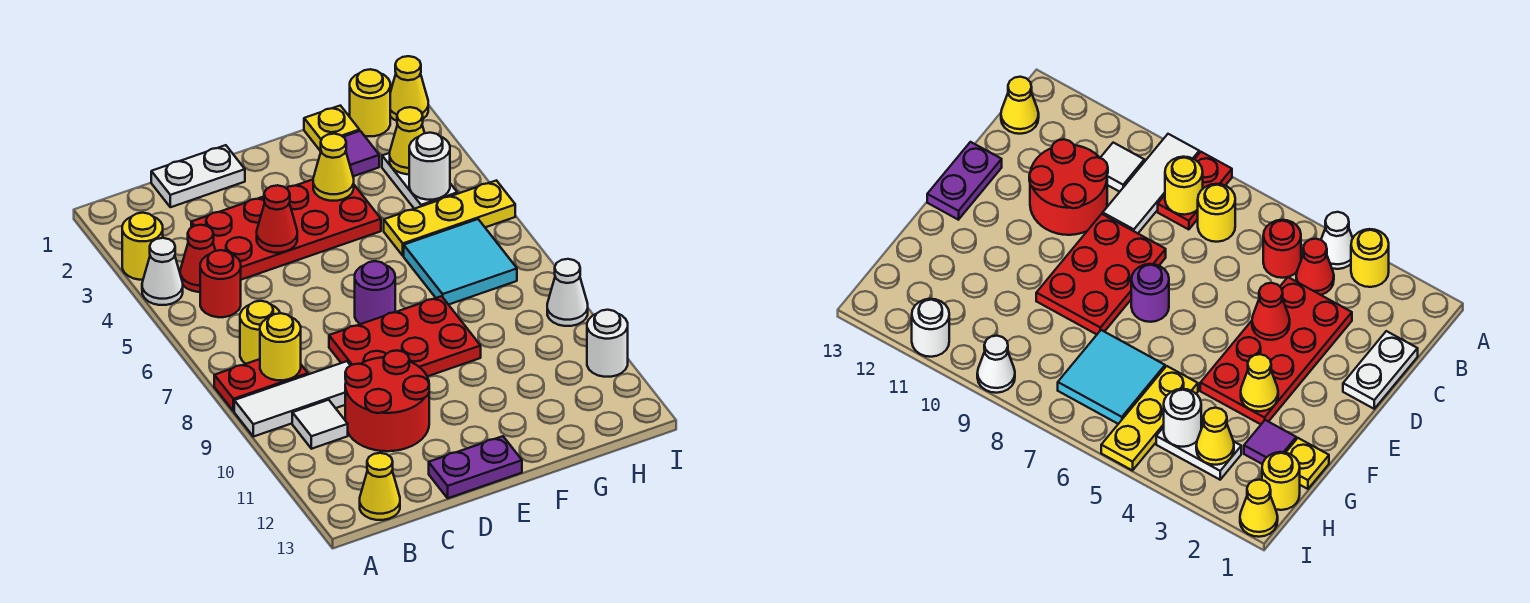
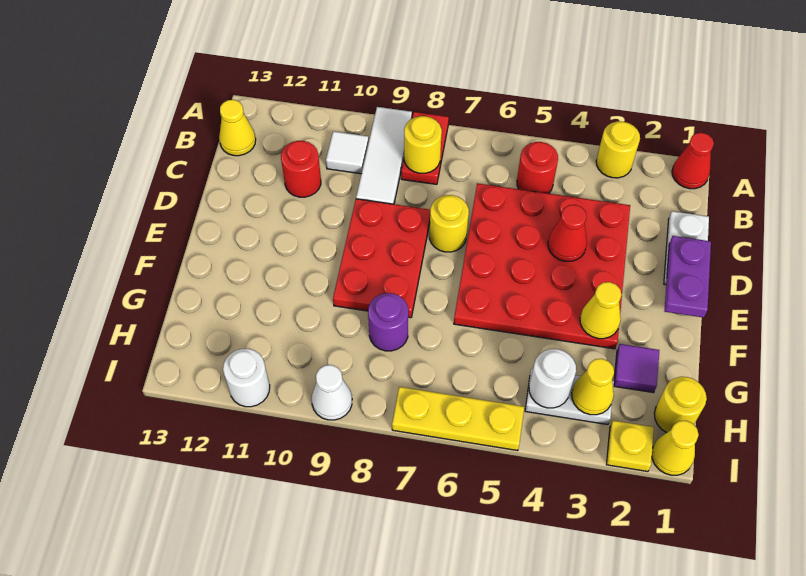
white 1x1 cone [142,238,183,305] -> none
red 1x1 cone [180,225,215,292] -> red 1x1 cone moved to [672,133,714,189]
yellow 1x1 round brick [240,301,280,364] -> yellow 1x1 round brick moved to [430,195,469,252]
red 2x4 plate [191,180,381,280] -> red 4x4 plate [454,183,630,349]
red 2x2 round brick [345,351,429,451] -> red 1x1 round brick [281,141,321,197]
purple 1x2 plate [429,436,522,498] -> purple 1x2 plate moved to [664,236,711,318]
purple 1x1 round brick [355,261,395,324] -> purple 1x1 round brick moved to [368,293,408,351]
yellow 1x1 plate [304,106,359,151] -> yellow 1x1 plate moved to [606,421,654,471]
yellow 1x3 plate [384,180,515,256] -> yellow 1x3 plate turned to [392,387,524,451]
cyan 2x2 tile [404,219,517,305] -> none

